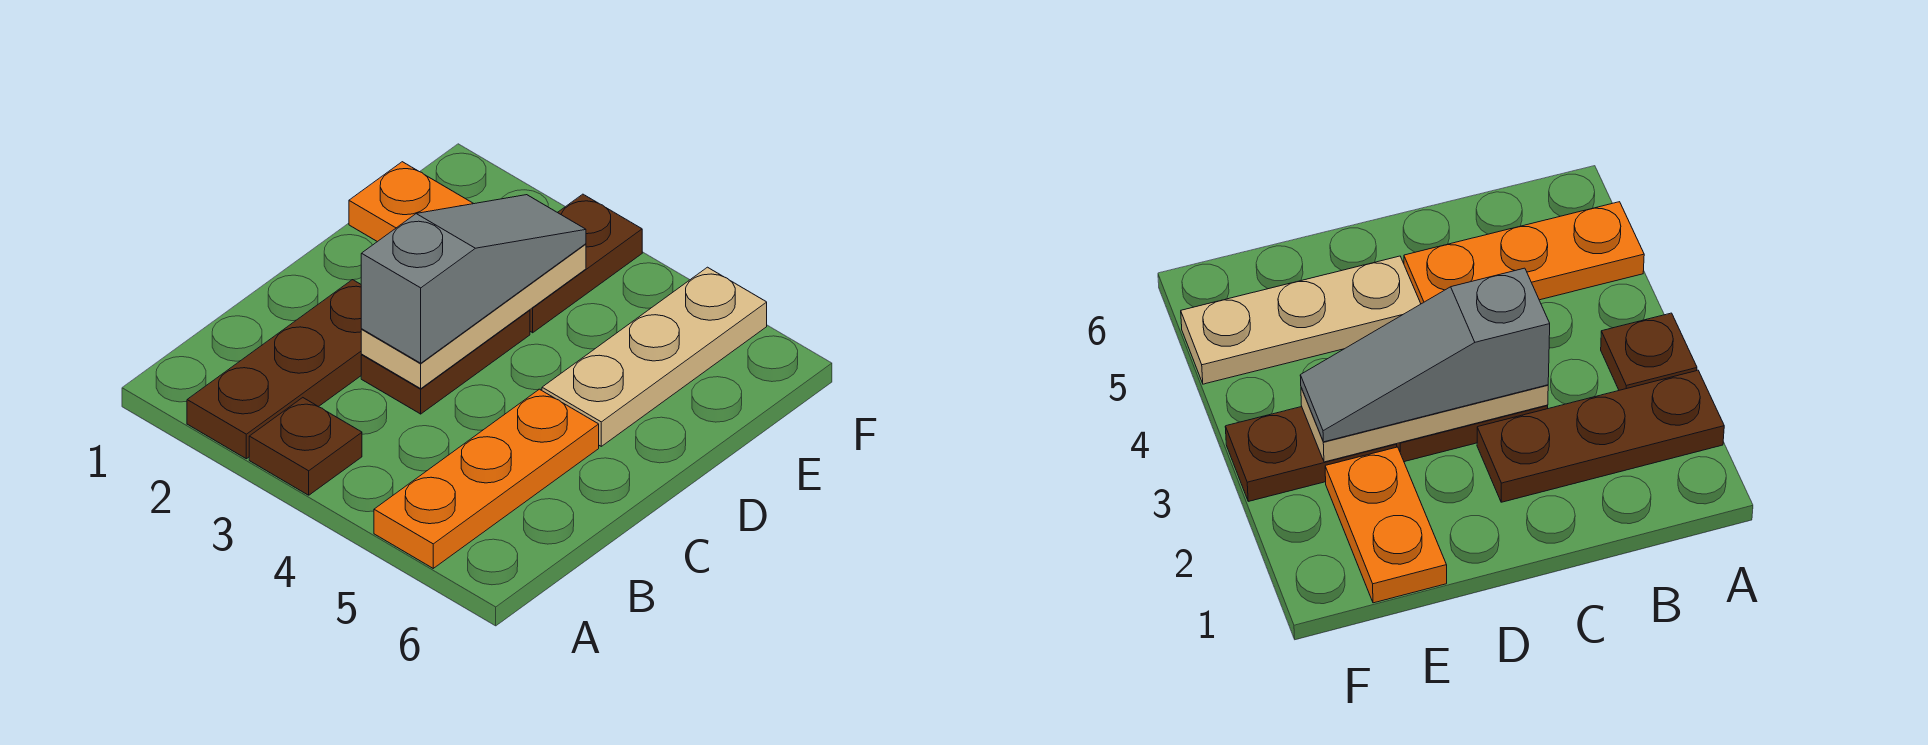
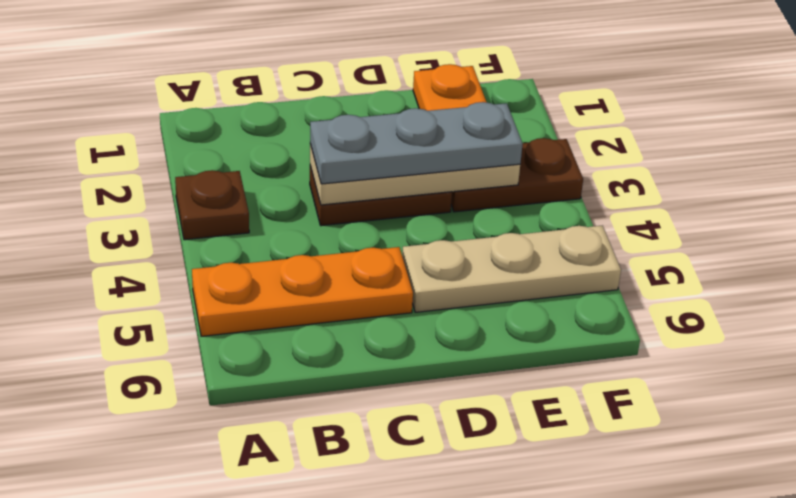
brown 1x3 plate [187,280,362,459] -> none
grey 1x3 slope [361,195,586,363] -> grey 1x3 plate [310,102,523,184]

